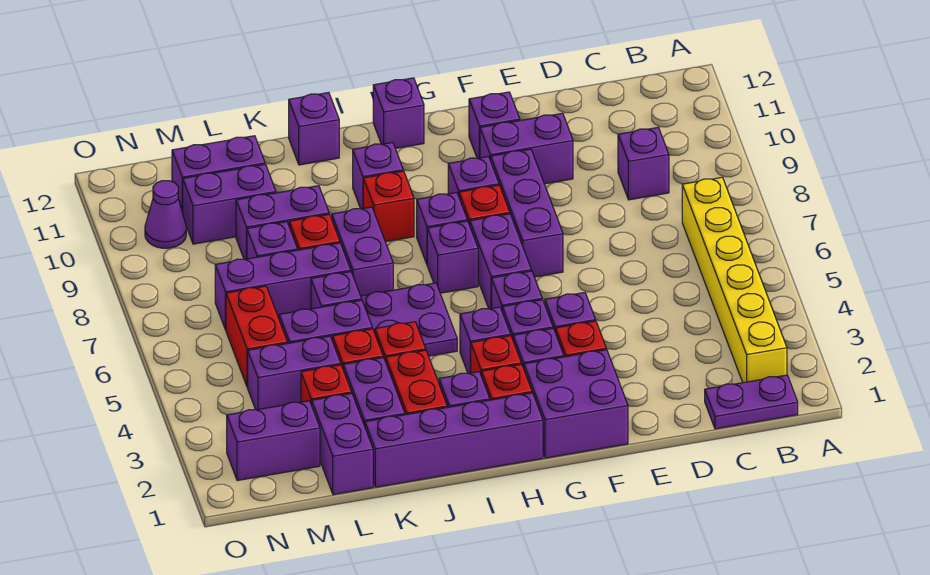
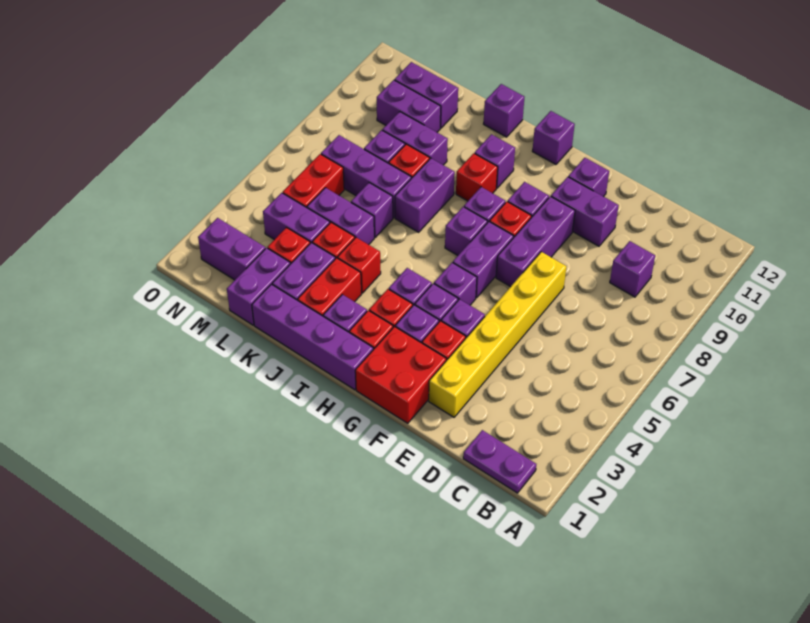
yellow 1x6 brick [682,177,787,383] -> yellow 1x6 brick moved to [429,252,566,417]
purple 2x2 brick [524,350,628,458] -> red 2x2 brick [355,327,446,423]
purple 2x2 plate [361,283,457,356] -> none
purple 1x1 cone [145,181,186,248] -> none

